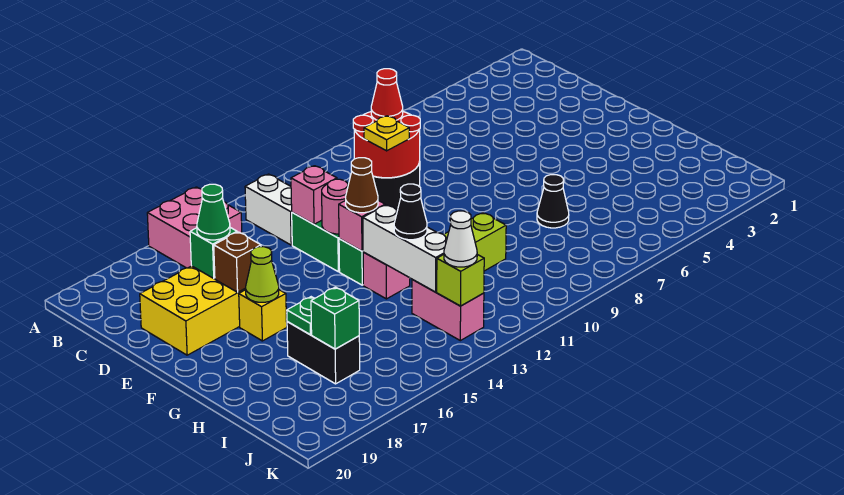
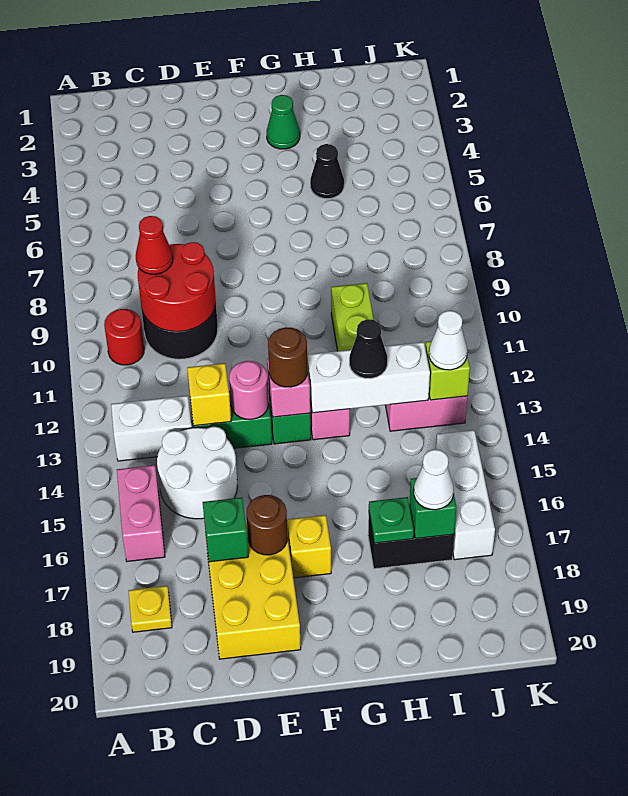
pink 2x2 brick [147,187,242,268] -> pink 1x2 brick [117,465,165,561]
none -> red 1x1 round brick [104,309,144,365]
none -> white 2x2 round brick [157,427,237,519]
yellow 1x1 plate [364,116,409,151] -> yellow 1x1 plate moved to [129,586,172,632]
pink 1x1 brick [291,166,337,224] -> yellow 1x1 brick [187,363,231,426]
green 1x1 cone [197,184,230,240] -> green 1x1 cone moved to [267,95,300,149]
brown 1x1 brick [214,232,261,292] -> brown 1x1 round brick [247,495,287,555]
brown 1x1 cone [346,158,378,213] -> brown 1x1 round brick [268,327,307,387]
lime 1x1 cone [245,247,279,302] -> none
black 1x1 cone [537,175,569,228] -> black 1x1 cone moved to [310,144,344,199]
none -> white 1x1 cone [414,450,454,510]
none -> white 1x3 brick [436,430,495,560]

